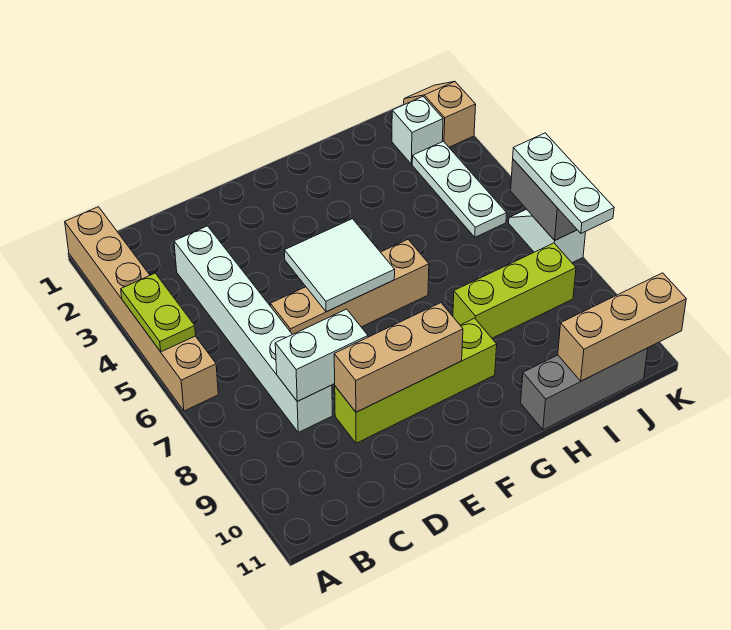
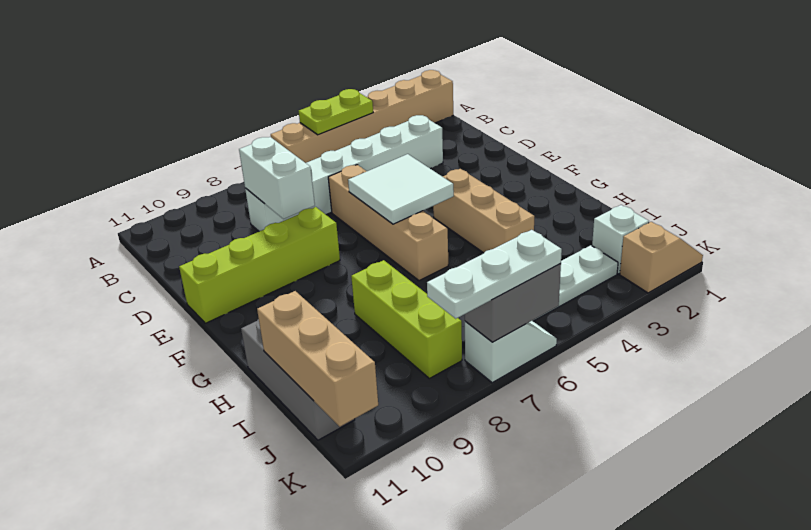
lime 1x4 brick [335,318,497,443] -> lime 1x4 brick turned to [179,207,340,323]
tan 1x3 brick [334,303,463,412] -> tan 1x3 brick moved to [433,169,534,253]

